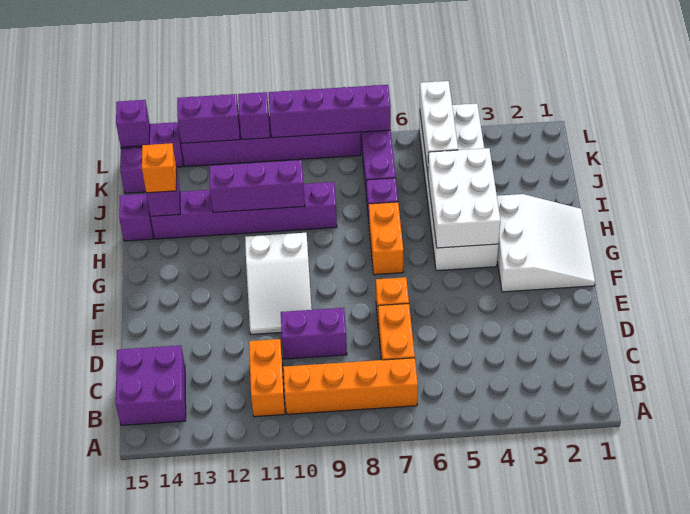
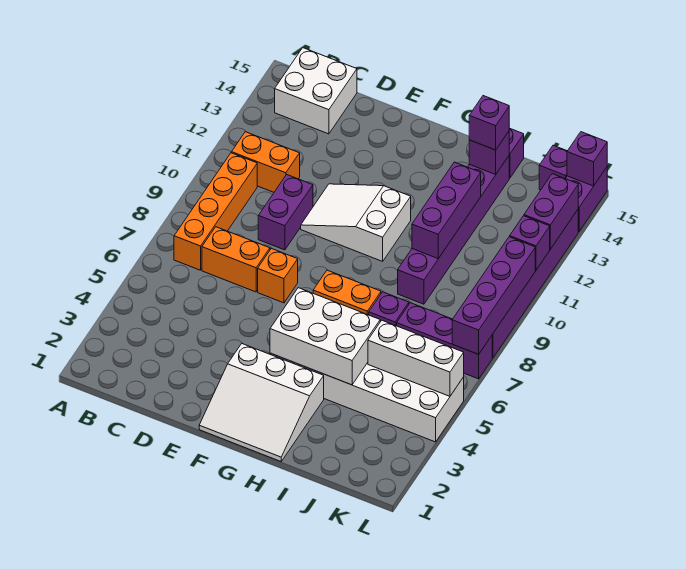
purple 2x2 brick [116,345,186,425] -> white 2x2 brick [275,48,357,134]
orange 1x1 brick [142,143,176,193] -> purple 1x1 brick [469,96,509,150]

